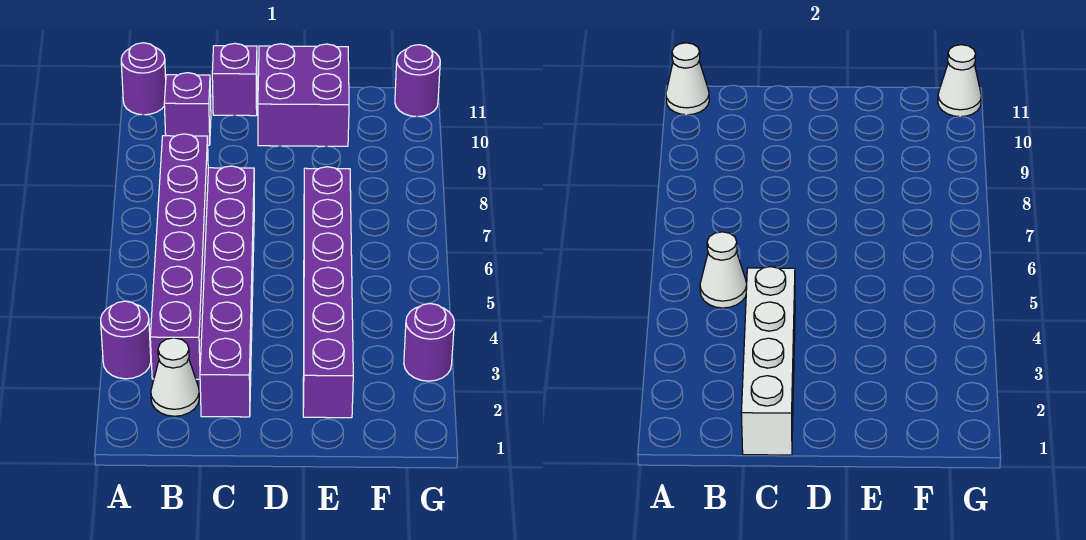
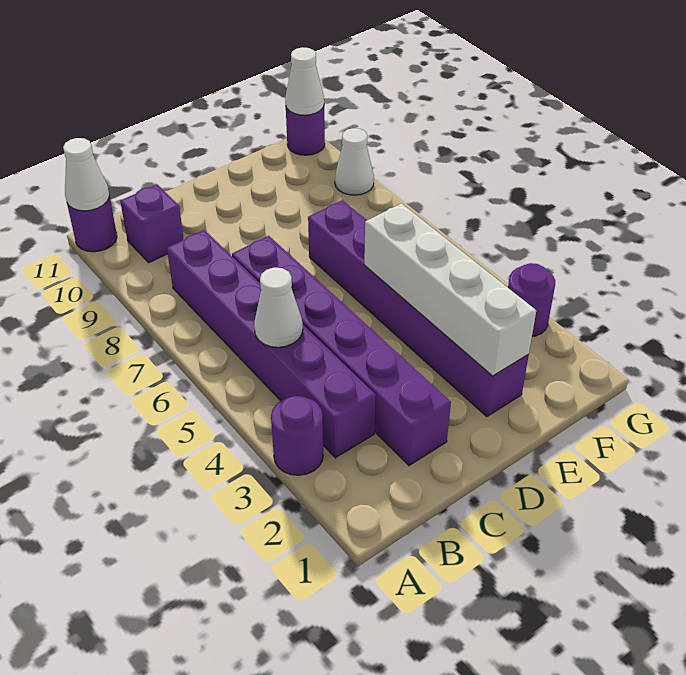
white 1x1 cone [151,338,199,416] -> white 1x1 cone moved to [335,128,374,195]
white 1x4 brick [741,267,795,455] -> white 1x4 brick moved to [364,203,536,376]
purple 1x1 brick [212,43,257,116] -> none
purple 2x2 brick [258,44,349,146] -> none

